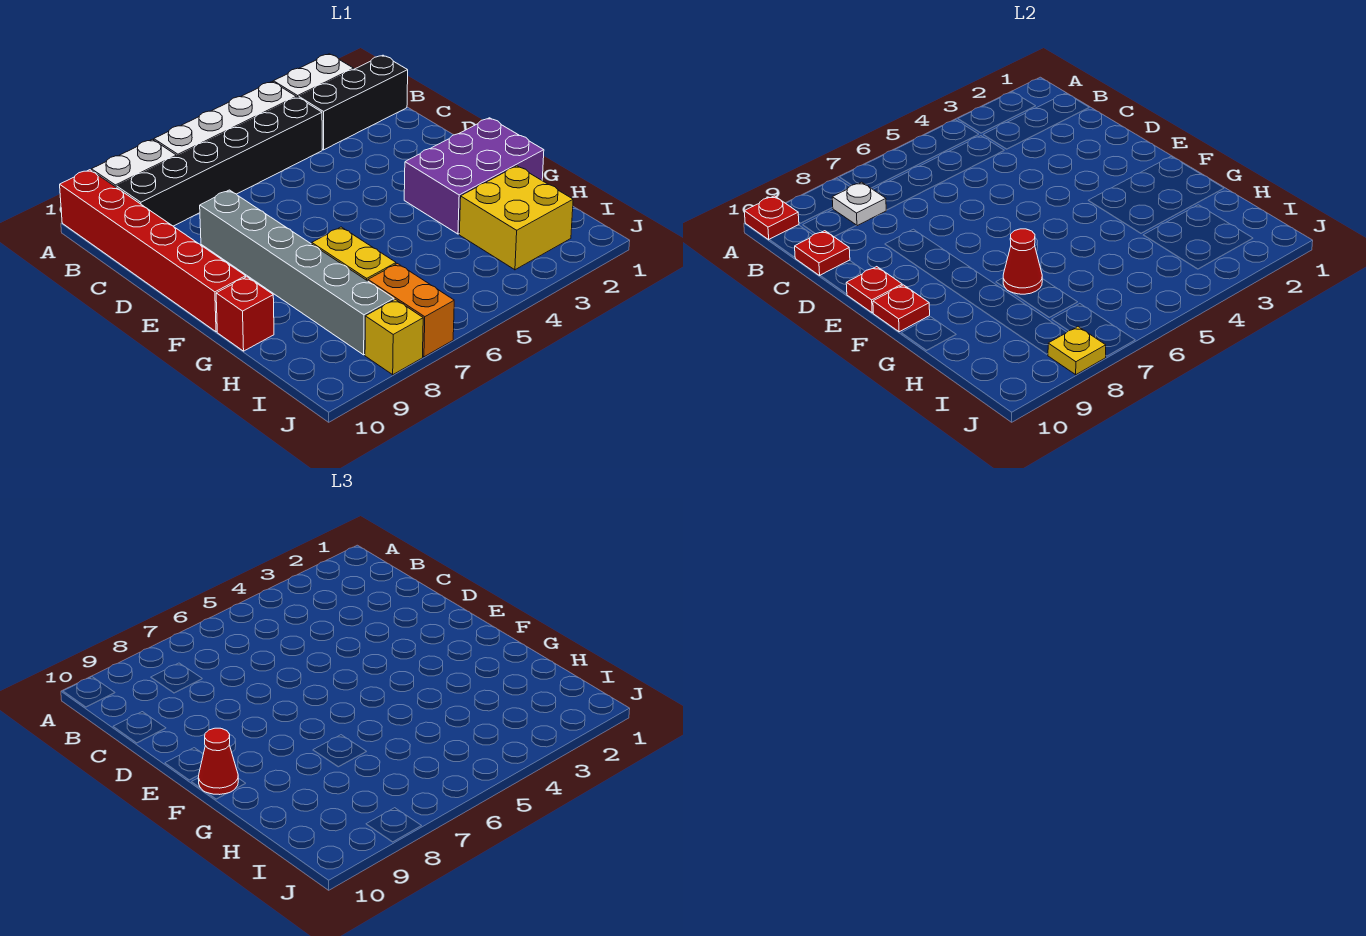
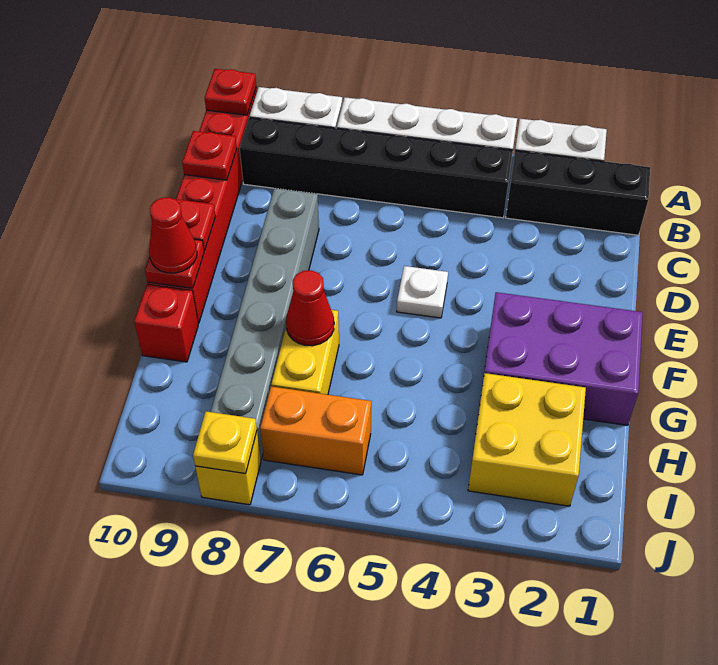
white 1x1 plate [832,182,886,226] -> white 1x1 plate moved to [397,266,448,318]
orange 1x2 brick [368,264,454,357] -> orange 1x2 brick turned to [260,386,371,475]

